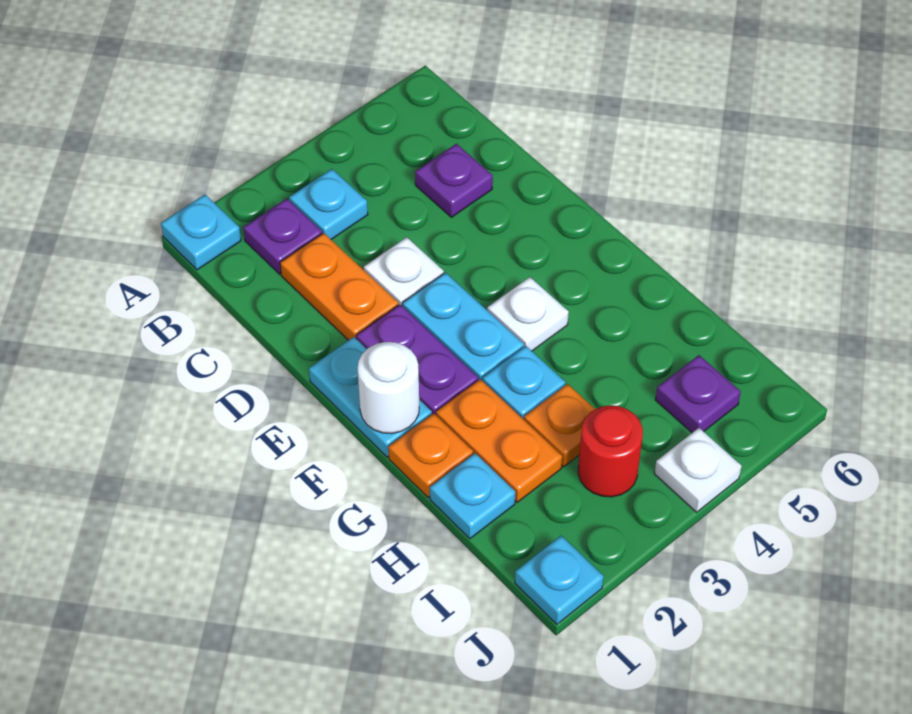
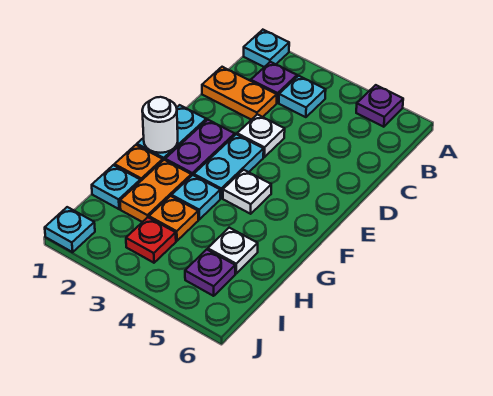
orange 1x2 plate [280,233,398,340] -> orange 1x2 plate turned to [202,67,277,120]
purple 1x1 plate [415,144,493,217] -> purple 1x1 plate moved to [356,85,403,127]
red 1x1 round brick [578,405,643,497] -> red 1x1 plate [126,217,176,263]
white 1x1 plate [654,428,742,512] -> white 1x1 plate moved to [208,228,258,273]

